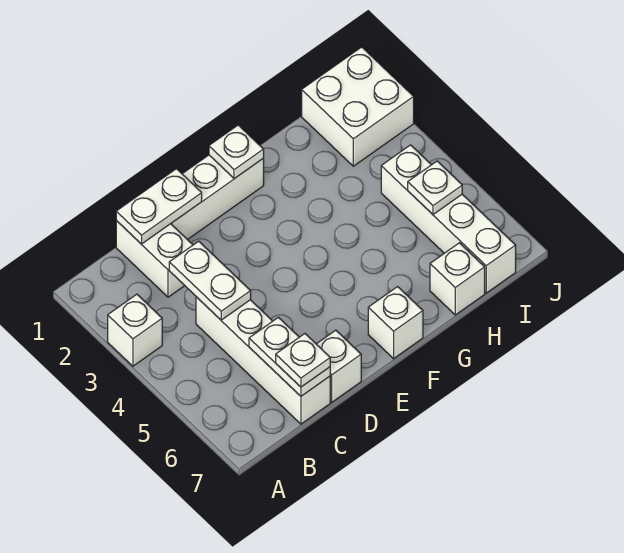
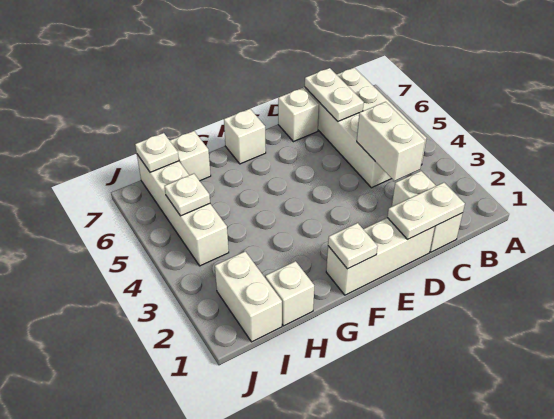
white 1x1 brick [108,294,162,366] -> white 1x1 brick moved to [265,261,314,326]
white 1x2 plate [169,241,251,320] -> white 1x2 brick [357,102,425,181]
white 1x4 brick [196,297,330,424] -> white 2x4 brick [305,68,426,188]
white 1x1 plate [276,334,330,387] -> white 1x1 plate moved to [135,133,179,172]
white 2x2 brick [302,47,414,166] -> white 1x2 brick [215,251,282,342]

